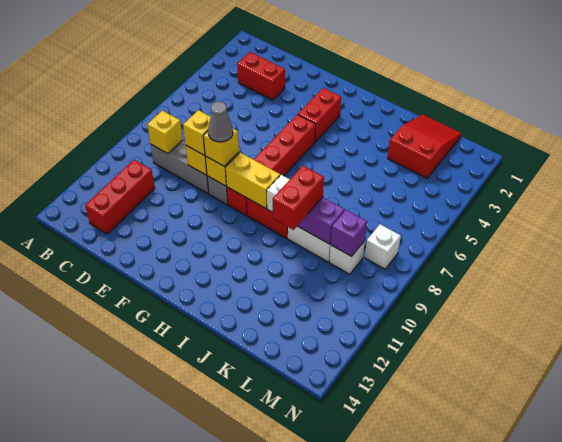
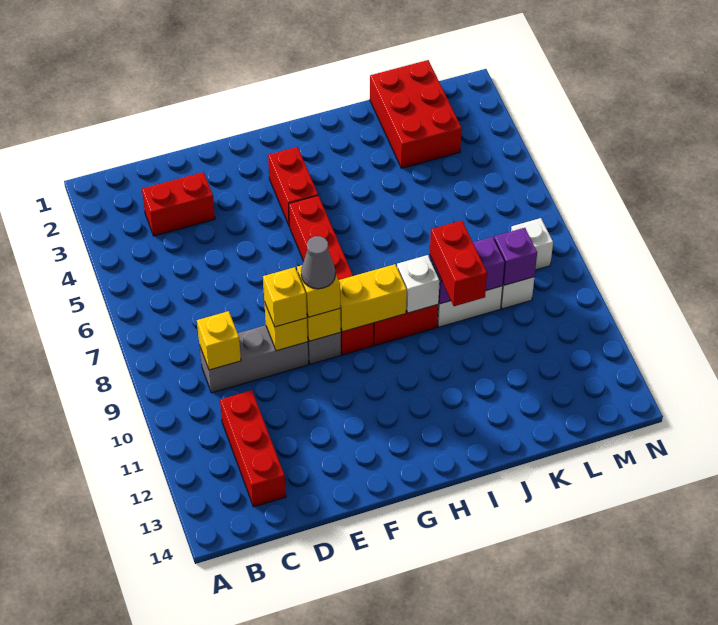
red 2x3 slope [388,115,462,178] -> red 2x3 brick [370,60,462,168]

